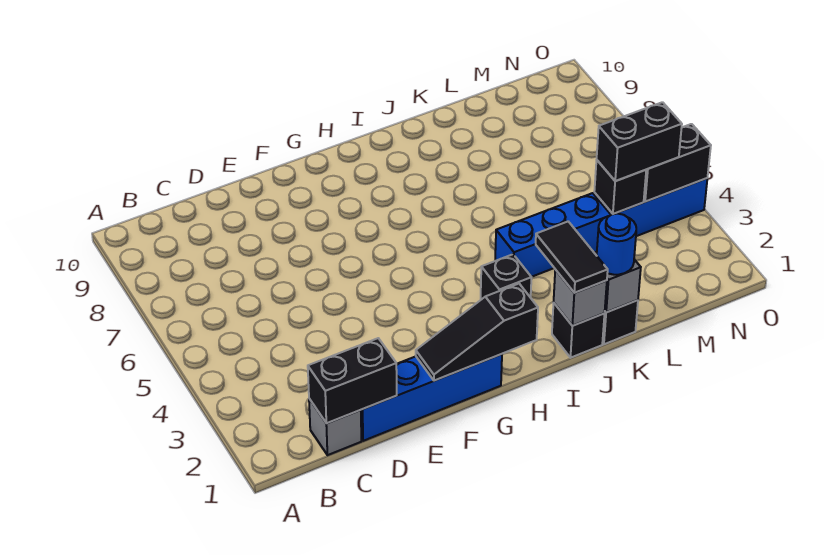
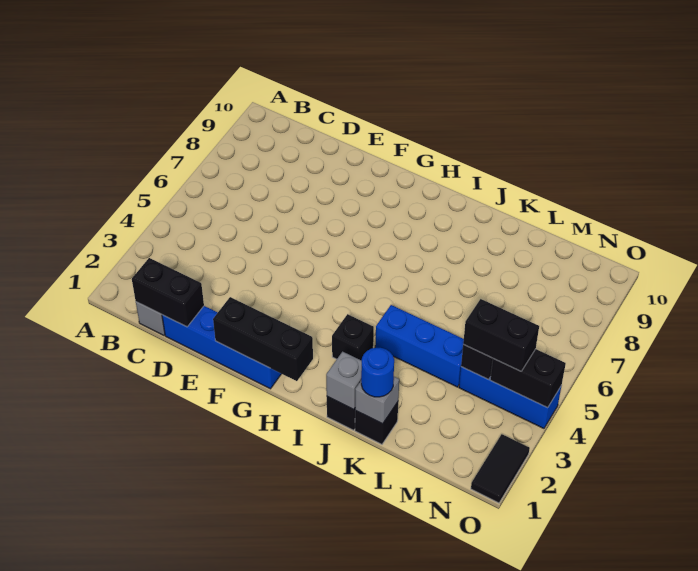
black 1x3 slope [416,284,538,381] -> black 1x3 brick [213,297,313,381]
black 1x2 tile [536,222,608,293] -> black 1x2 tile moved to [471,434,530,503]

